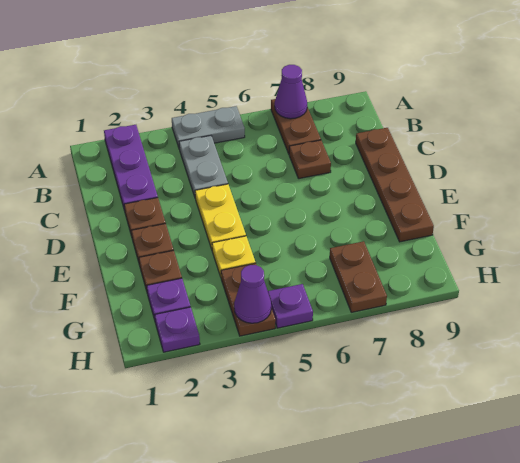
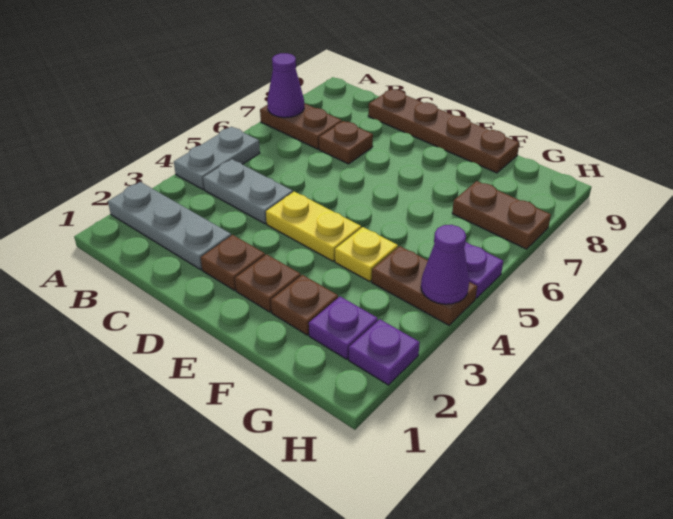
purple 1x3 plate [104,125,158,211] -> grey 1x3 plate [108,182,231,270]

